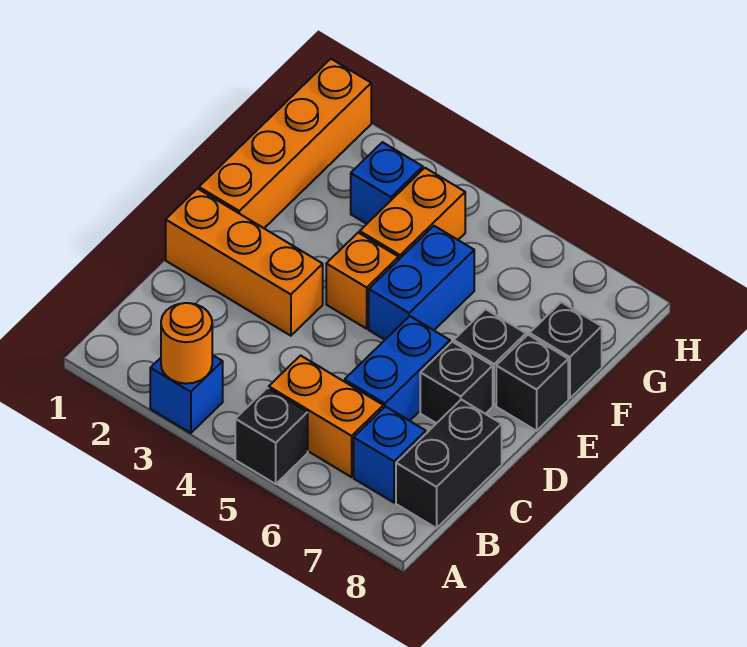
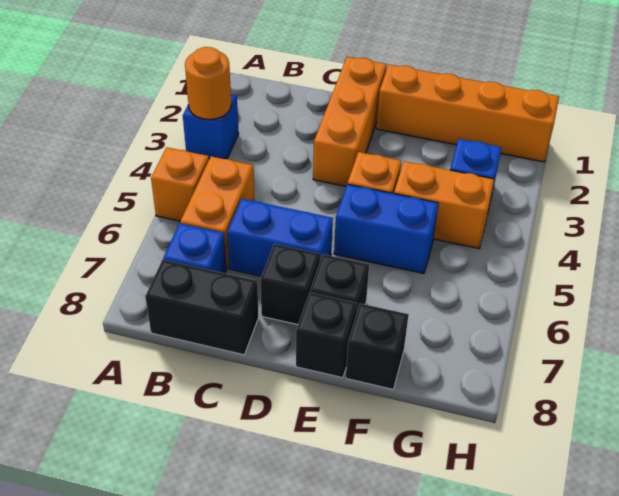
black 1x1 brick [235,388,308,484] -> orange 1x1 brick [151,147,209,221]

